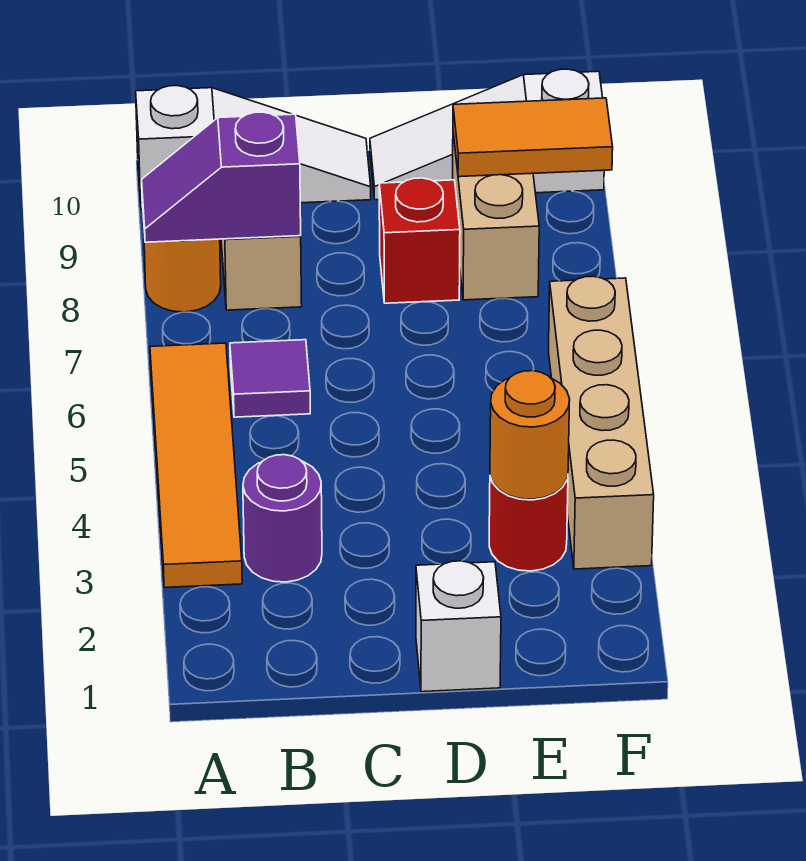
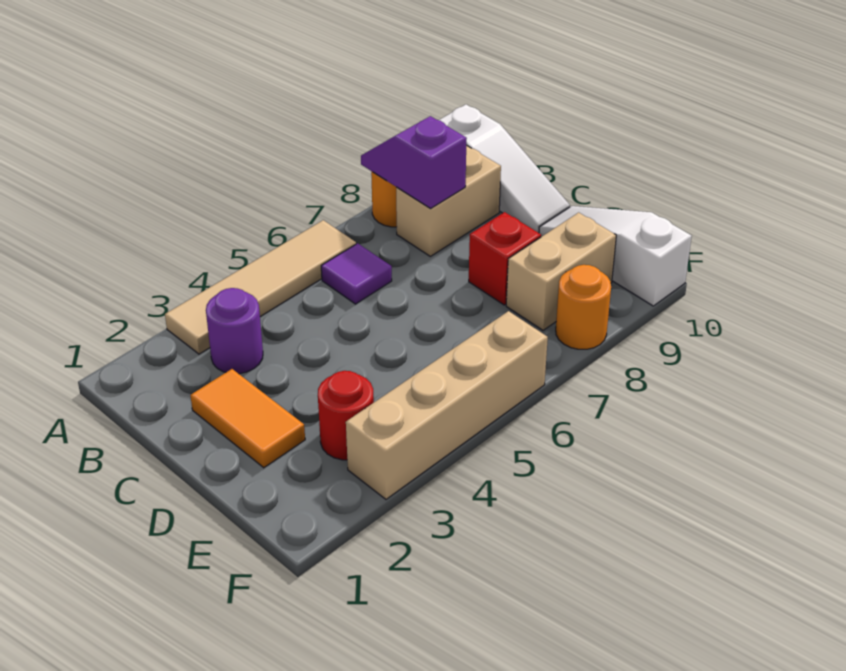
orange 1x4 tile [150,343,242,588] -> tan 1x4 tile [165,220,356,354]
white 1x1 brick [416,561,501,692] -> none
orange 1x1 round brick [490,371,570,499] -> orange 1x1 round brick moved to [556,265,611,349]
orange 1x2 tile [453,98,613,177] -> orange 1x2 tile moved to [190,369,305,468]

